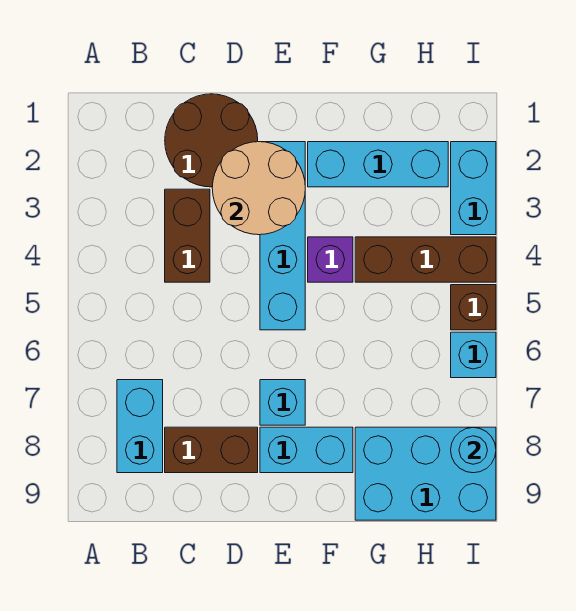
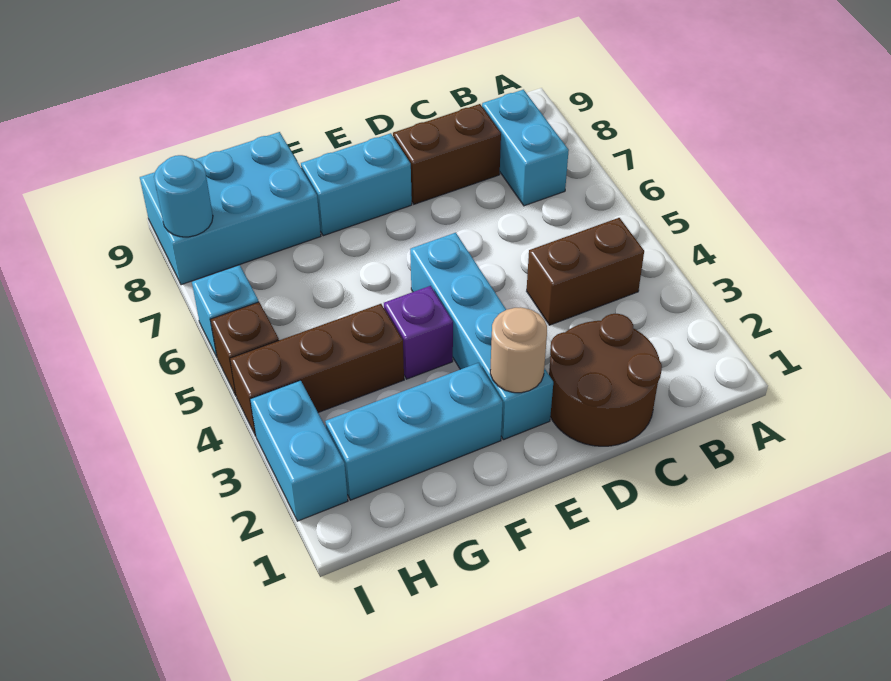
brown 1x2 brick [165,189,210,282] -> brown 1x2 brick turned to [527,218,644,325]
tan 2x2 round brick [212,142,305,235] -> tan 1x1 round brick [490,307,547,393]
cyan 1x1 brick [260,380,305,425] -> none

